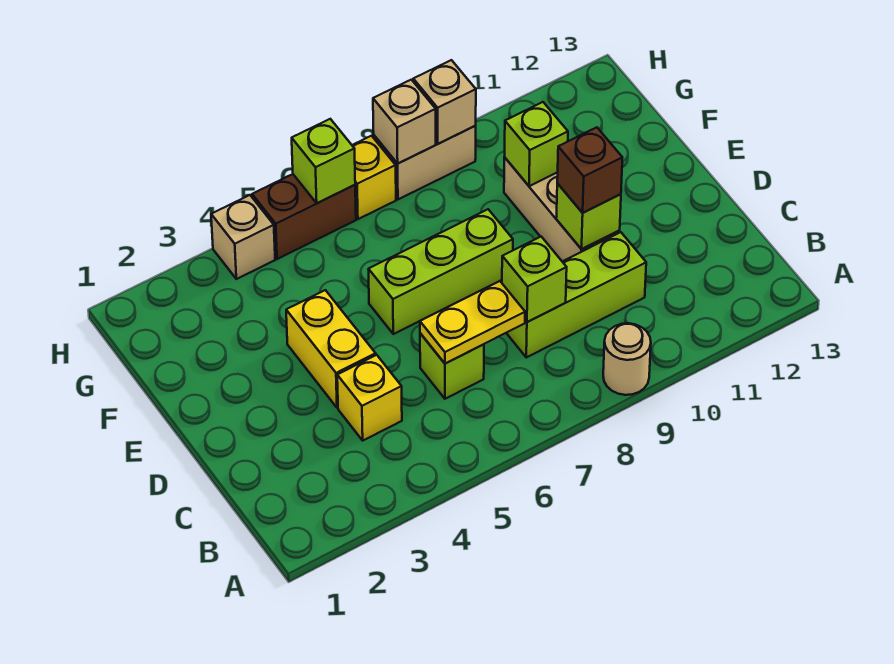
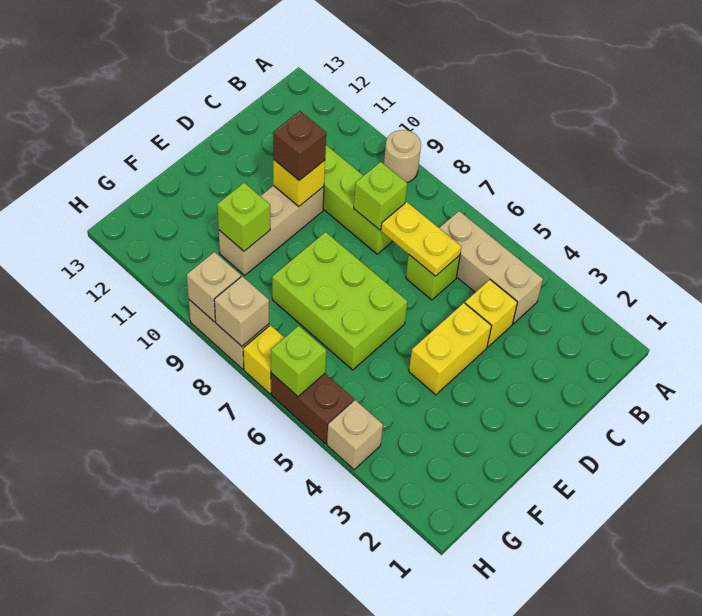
none -> tan 1x3 brick [440,211,543,324]
lime 1x1 brick [556,183,621,249] -> yellow 1x1 brick [273,160,325,206]
lime 1x3 brick [368,209,513,334] -> lime 2x3 brick [272,232,408,370]

